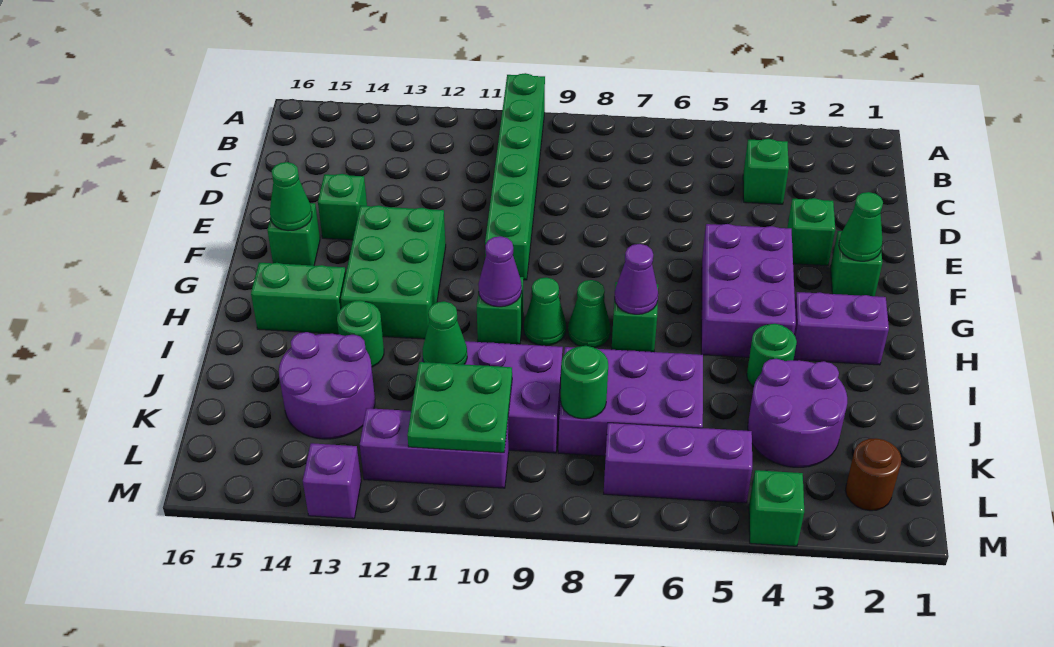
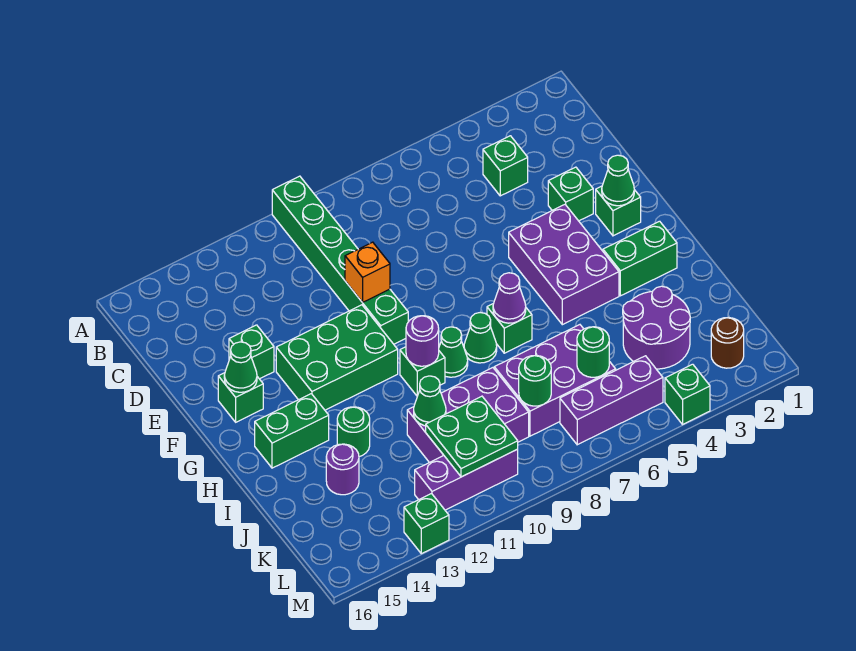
none -> orange 1x1 brick [345,242,390,303]
green 2x3 brick [341,205,446,339] -> green 2x3 brick turned to [276,305,398,410]
purple 1x2 brick [794,292,889,365] -> green 1x2 brick [603,221,677,296]
purple 1x1 cone [478,236,522,307] -> purple 1x1 round brick [406,316,439,366]
green 1x1 round brick [747,324,797,387] -> green 1x1 round brick moved to [577,327,609,377]
purple 2x2 round brick [279,332,375,439] -> purple 1x1 round brick [326,444,359,495]
purple 1x1 brick [303,443,361,519] -> green 1x1 brick [404,494,449,554]

